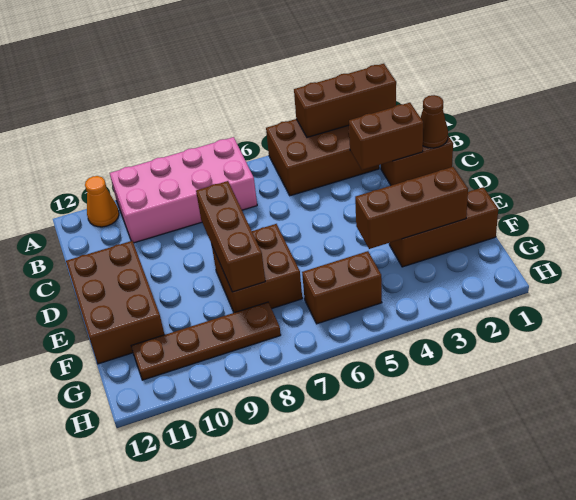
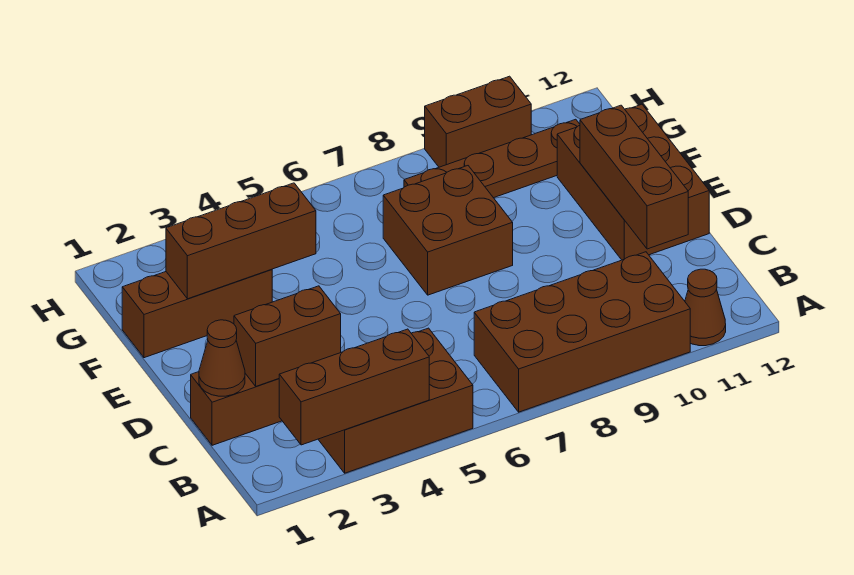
pink 2x4 brick [110,137,257,243] -> brown 2x4 brick [474,252,690,412]
orange 1x1 cone [85,176,119,227] -> brown 1x1 cone [685,269,726,346]
brown 1x3 brick [196,181,265,292] -> brown 1x3 brick moved to [580,105,688,249]
brown 1x2 brick [302,251,382,324] -> brown 1x2 brick moved to [425,76,531,167]

